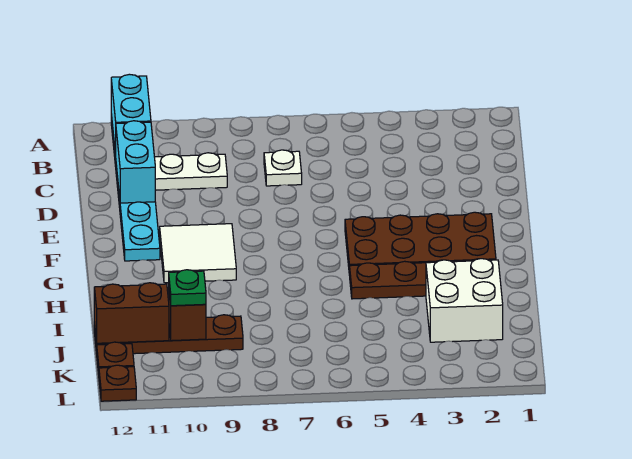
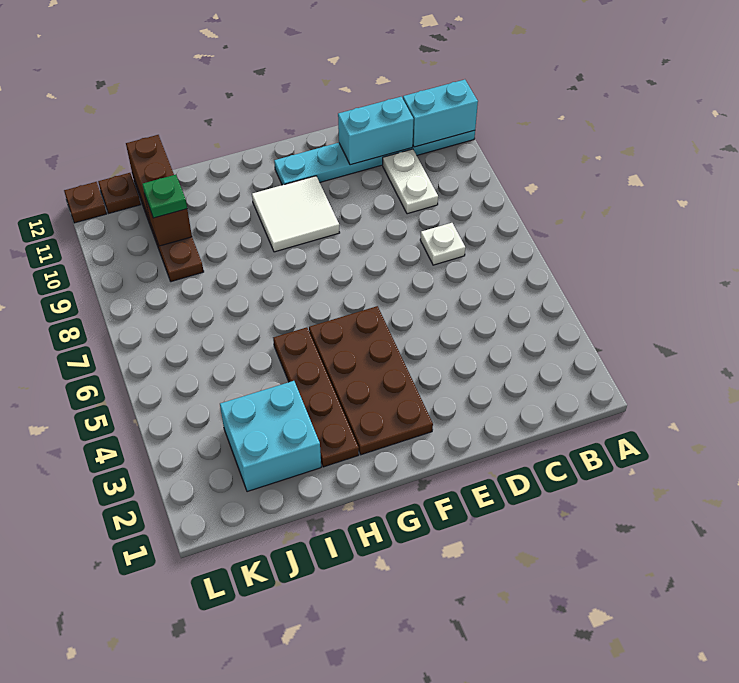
white 2x2 brick [426,259,503,342] -> cyan 2x2 brick [220,381,321,492]

